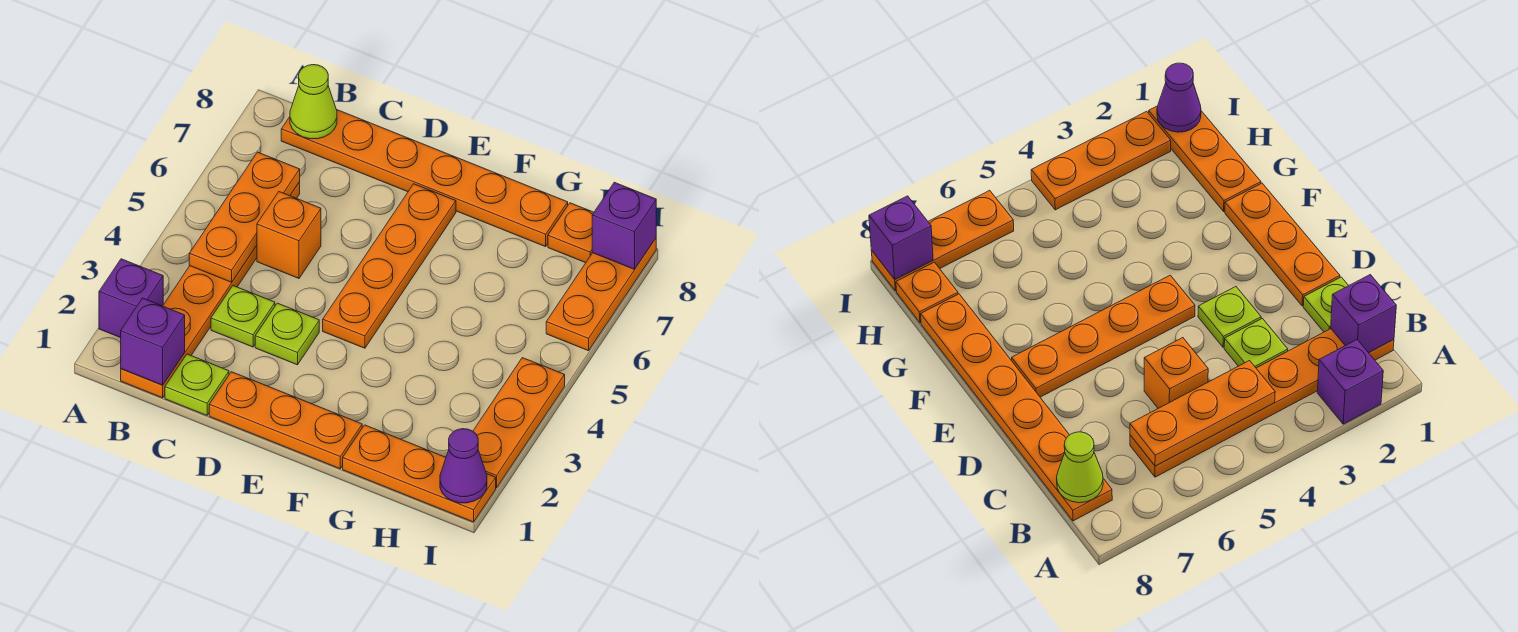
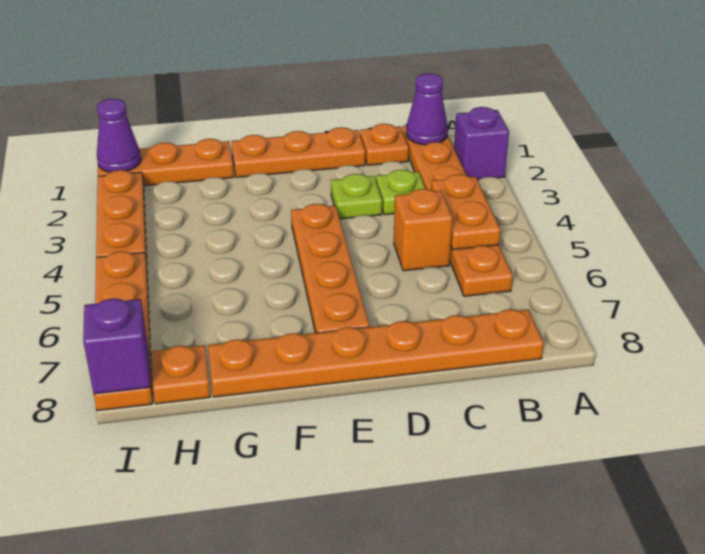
purple 1x1 brick [121,298,185,385] -> purple 1x1 cone [406,73,448,145]
orange 1x3 plate [189,152,300,282] -> orange 1x2 plate [431,174,501,250]
lime 1x1 cone [290,65,337,139] -> none
lime 1x1 plate [165,354,229,415] -> orange 1x1 plate [360,124,409,165]
orange 1x3 plate [546,239,656,351] -> orange 1x4 plate [94,251,153,411]

